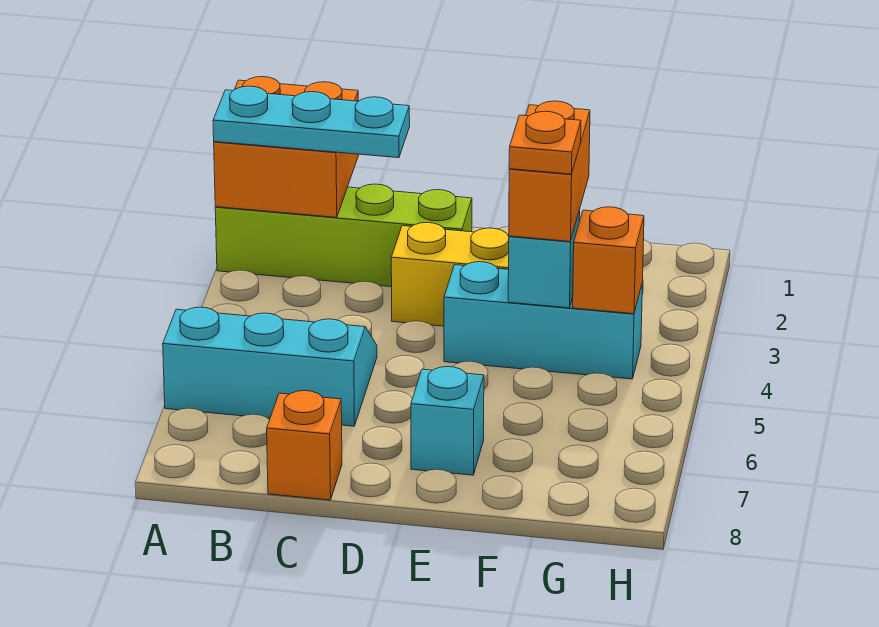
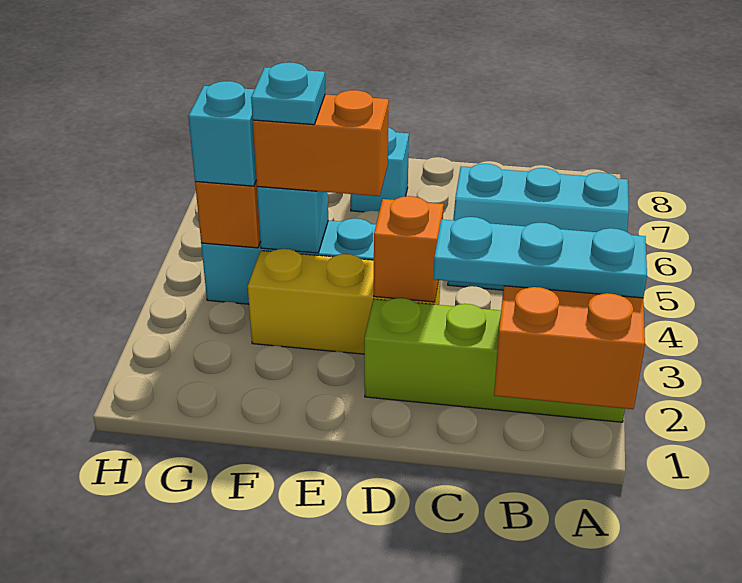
orange 1x1 brick [267,391,342,500] -> orange 1x1 brick moved to [374,196,444,302]
orange 1x2 brick [509,101,590,242] -> orange 1x2 brick turned to [253,90,389,196]
orange 1x1 plate [509,111,581,174] -> cyan 1x1 plate [251,62,325,125]
none -> cyan 1x1 brick [188,81,256,186]

